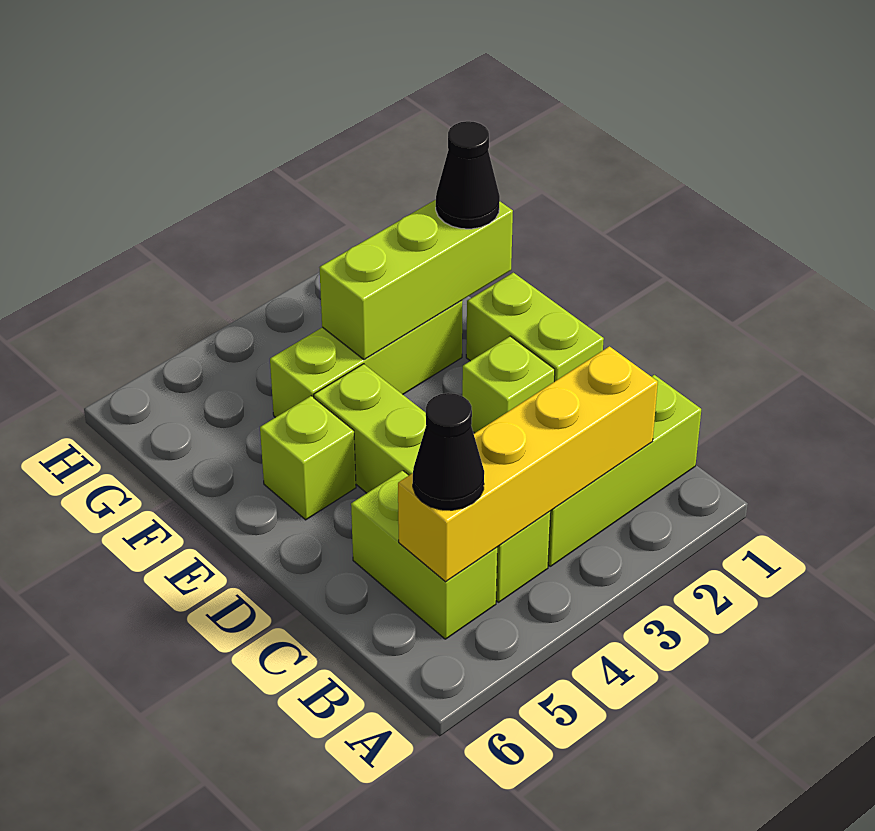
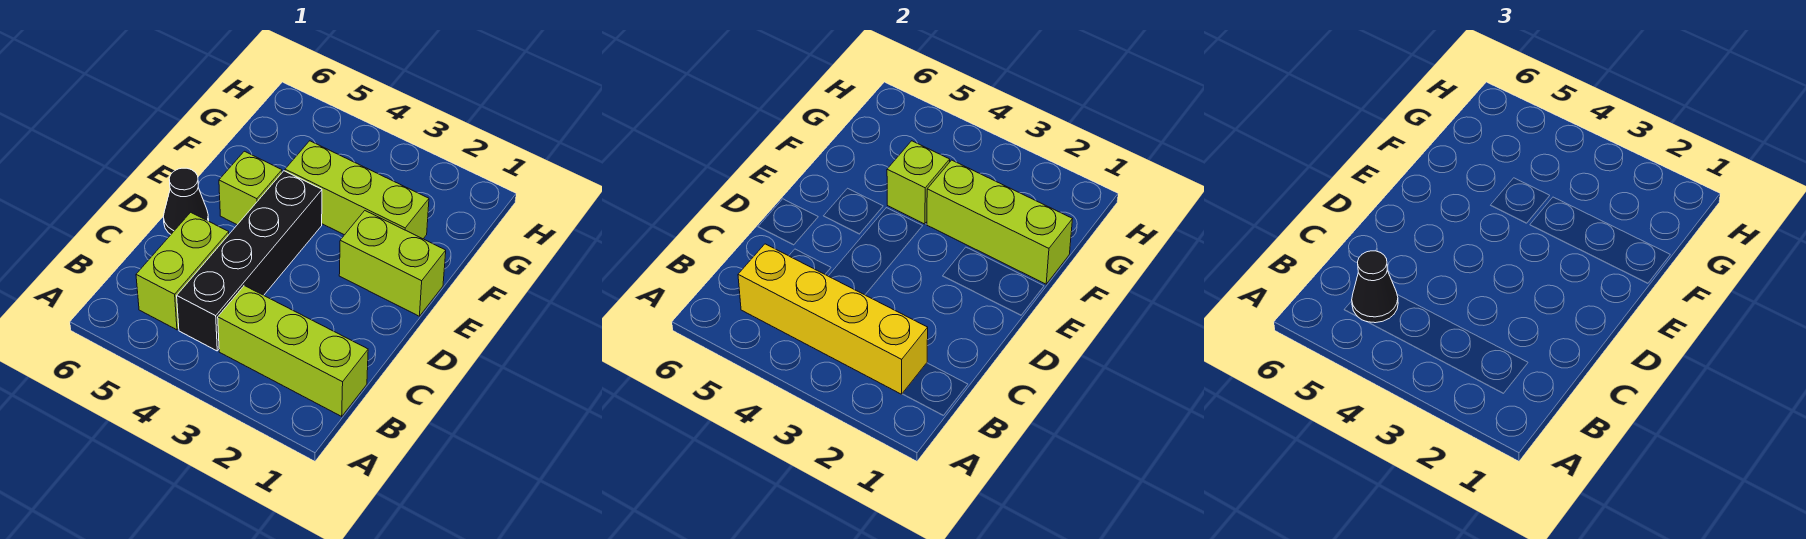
lime 1x4 brick [314,364,551,602] -> black 1x4 brick [177,171,322,351]
lime 1x2 brick [466,273,604,382] -> lime 1x2 brick turned to [339,211,446,316]
lime 1x1 brick [462,336,555,433] -> lime 1x1 brick moved to [887,141,950,224]
black 1x1 cone [436,121,500,229] -> black 1x1 cone moved to [163,168,209,234]

